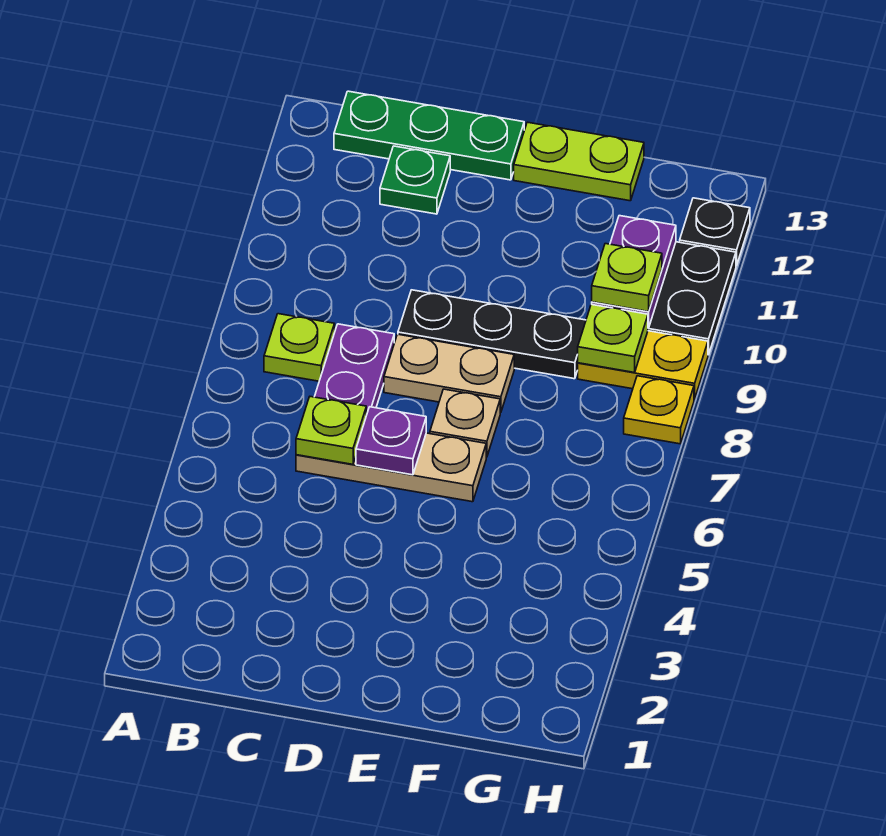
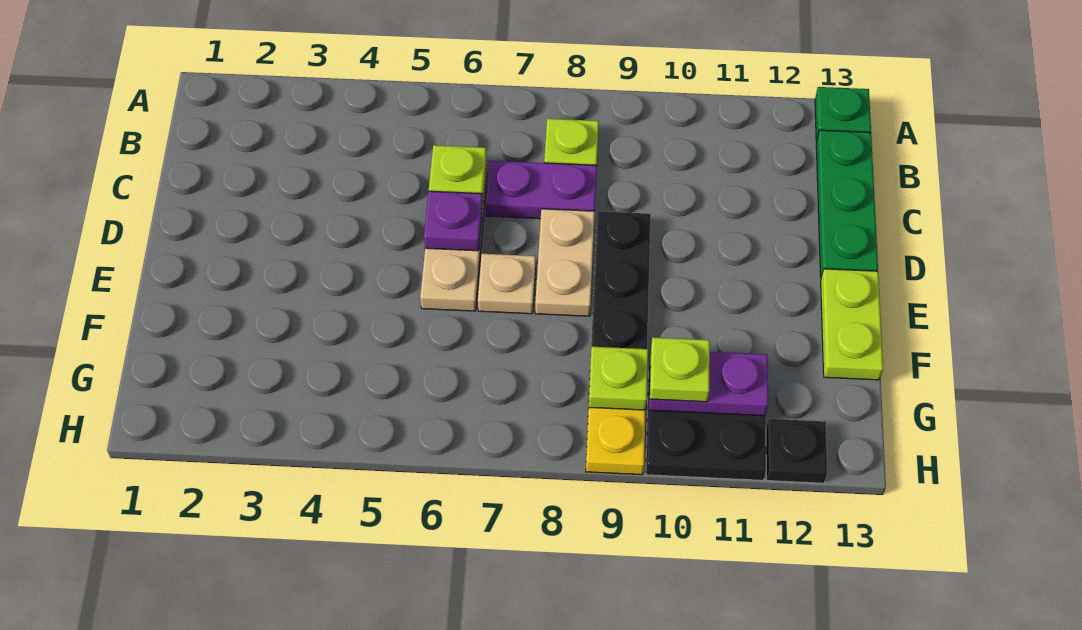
green 1x1 plate [380,146,450,214] -> green 1x1 plate moved to [815,87,871,140]
yellow 1x1 plate [624,376,694,444] -> none

